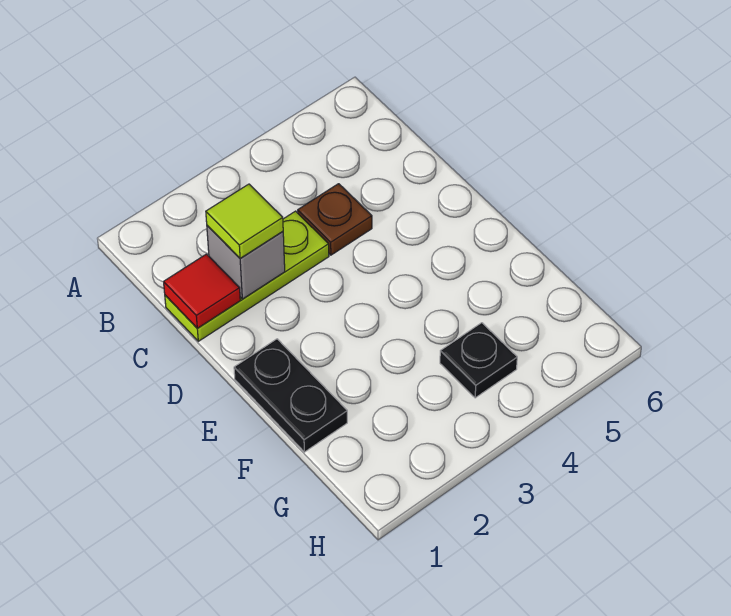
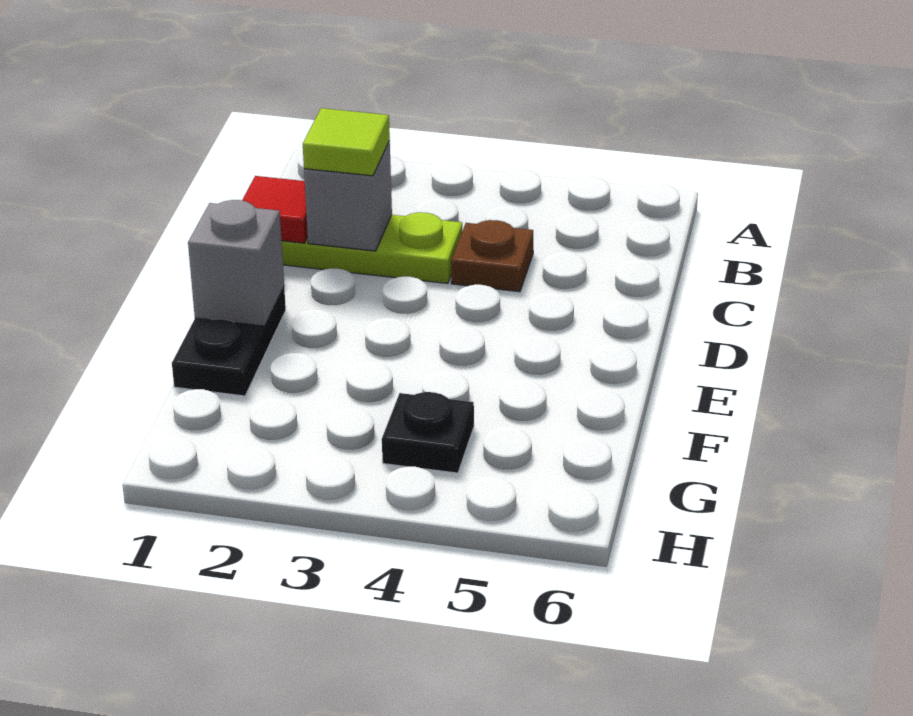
none -> grey 1x1 brick [188,200,284,326]

